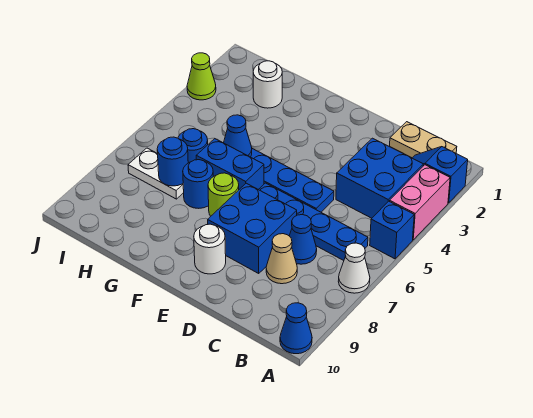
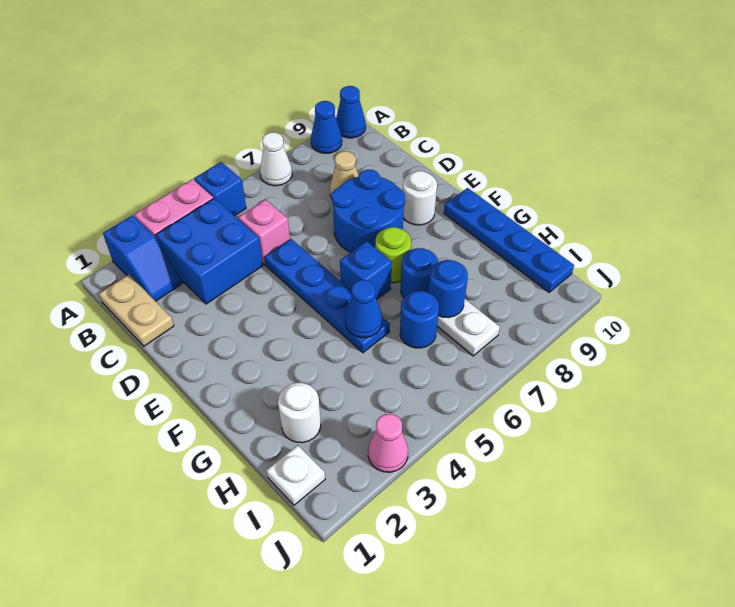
blue 1x4 plate [258,183,368,261] -> blue 1x4 plate moved to [444,188,574,292]
none -> pink 1x1 brick [238,200,290,264]
blue 1x1 cone [290,215,317,264] -> blue 1x1 cone moved to [311,101,342,153]
blue 2x2 brick [208,183,297,274] -> blue 2x2 round brick [332,170,405,252]
blue 1x2 brick [196,139,264,189] -> blue 1x1 brick [340,241,392,300]
none -> white 1x1 plate [266,445,325,505]
lime 1x1 cone [187,53,216,100] -> pink 1x1 cone [368,414,408,472]

